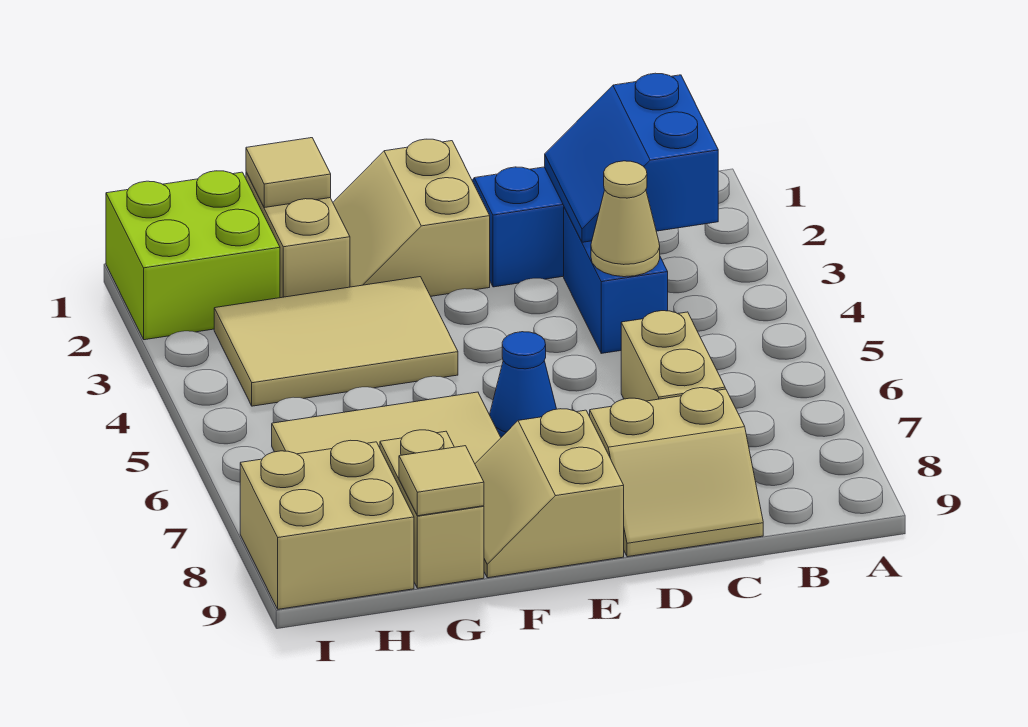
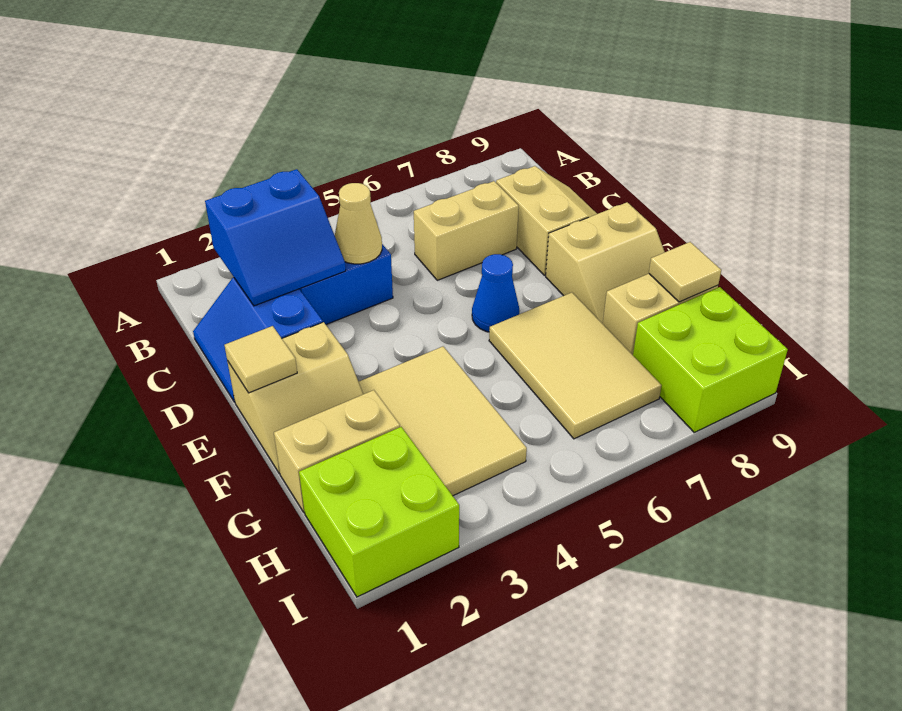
tan 1x1 tile [246,138,331,208] -> tan 1x1 tile moved to [224,326,297,393]
tan 2x2 brick [240,440,414,609] -> lime 2x2 brick [633,287,788,432]

